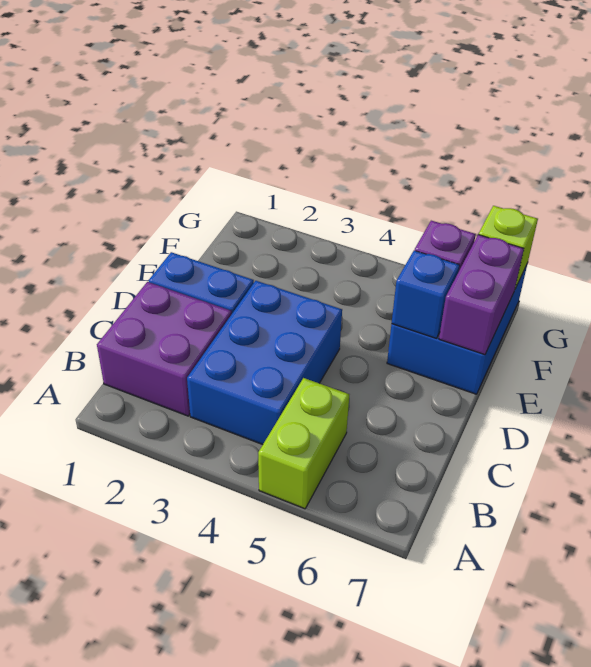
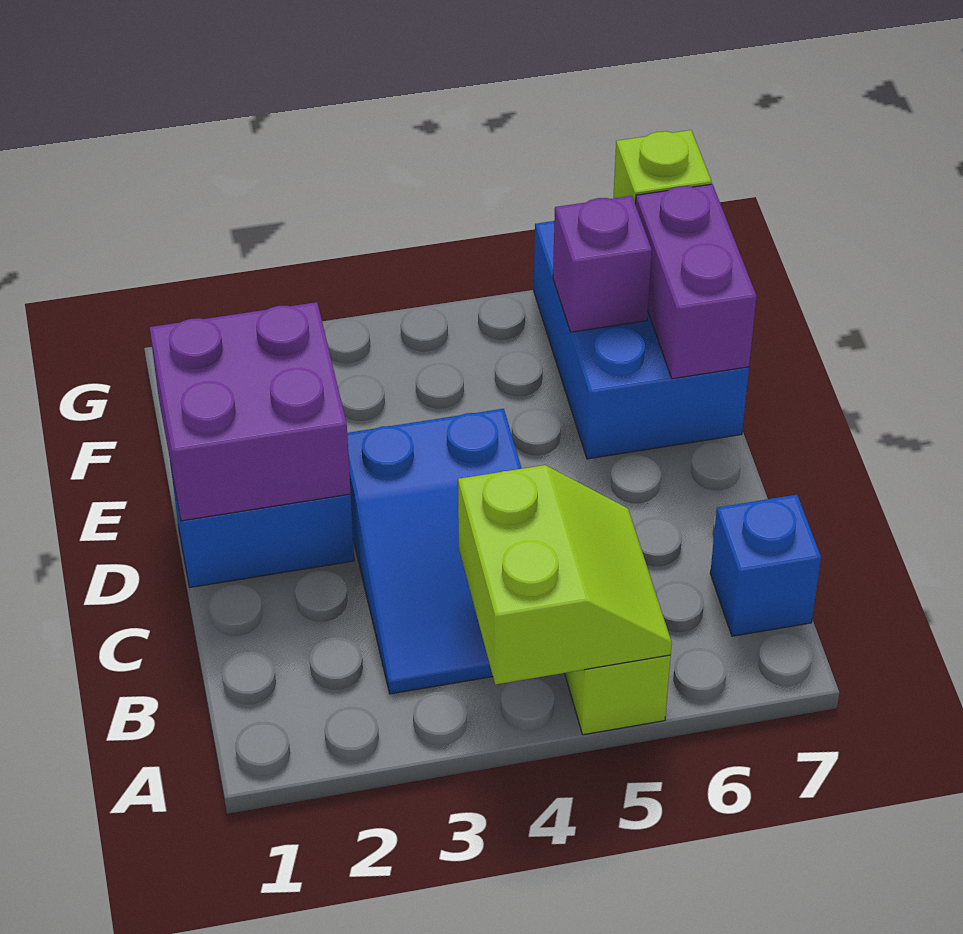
none -> lime 2x2 slope [458,465,672,685]
purple 2x2 brick [97,282,232,416] -> purple 2x2 brick moved to [150,302,351,521]
blue 2x3 brick [187,281,342,445] -> blue 2x3 slope [347,409,522,694]
blue 1x1 brick [392,251,460,338] -> blue 1x1 brick moved to [710,495,821,636]

